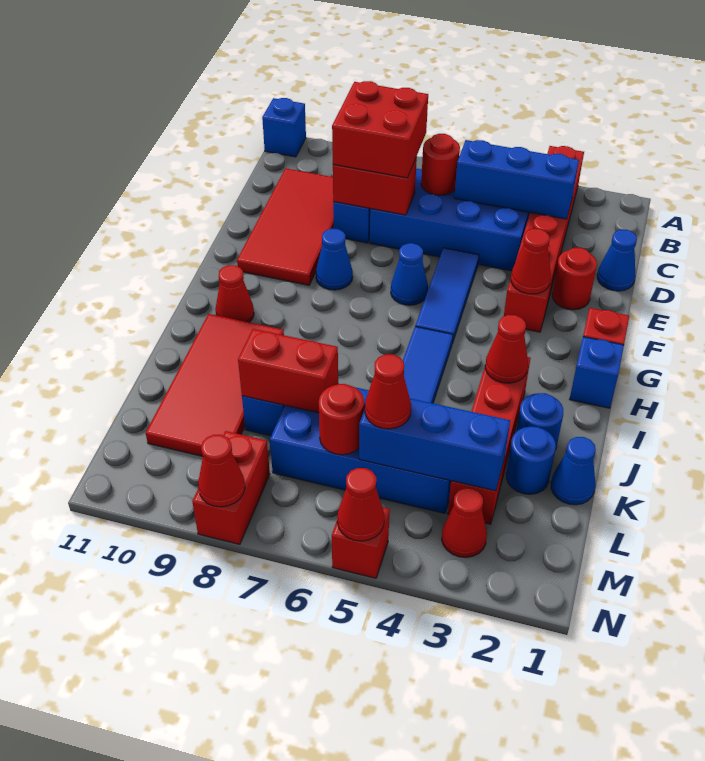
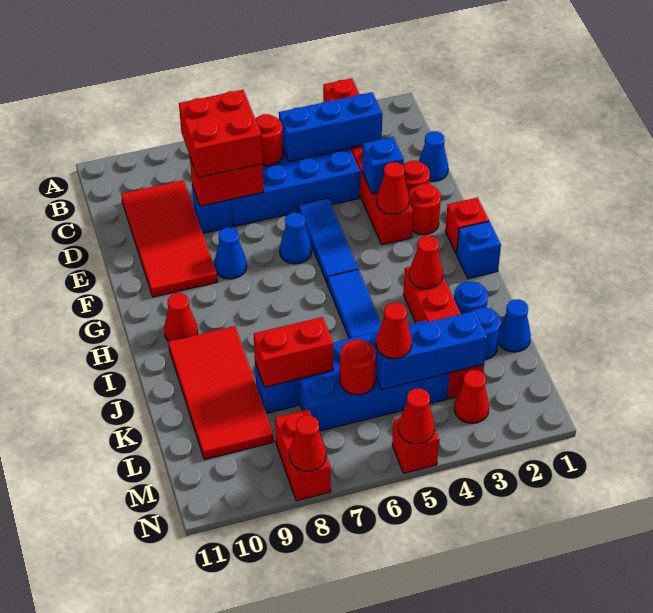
blue 1x1 brick [262,98,306,157] -> blue 1x1 brick moved to [362,137,404,194]
none -> red 1x1 round brick [409,184,441,235]

